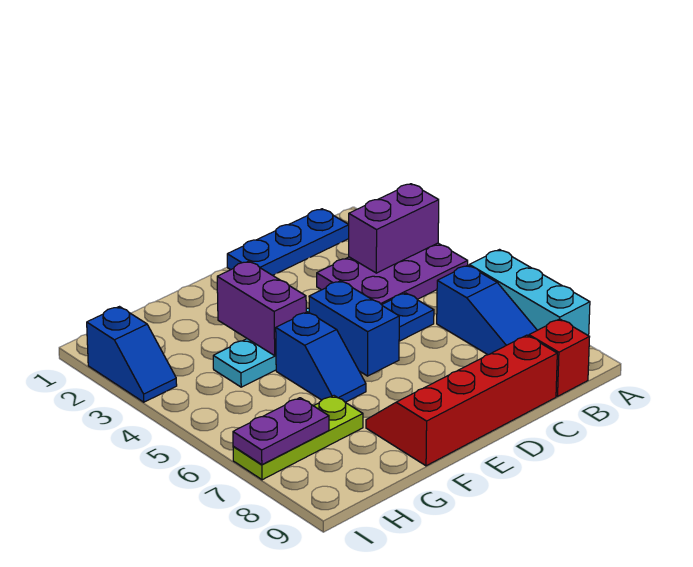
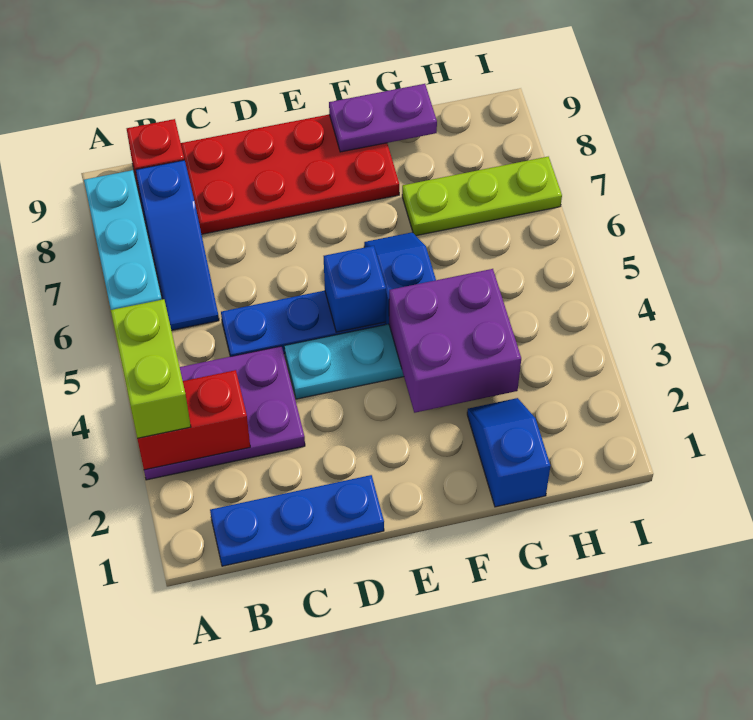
purple 1x2 brick [349,184,439,273] -> red 1x2 brick [137,370,250,470]
none -> lime 1x2 brick [111,299,191,438]
blue 1x3 slope [437,265,537,355] -> blue 1x3 slope turned to [136,160,219,330]
red 2x4 slope [366,335,557,466] -> red 2x4 plate [181,115,399,234]
blue 1x2 brick [309,281,399,376] -> blue 1x1 brick [324,246,386,332]
purple 1x2 brick [217,261,306,355] -> purple 2x2 brick [389,269,521,413]
purple 1x2 plate [233,398,329,465] -> purple 1x2 plate moved to [329,84,437,152]
blue 1x2 slope [87,307,177,402] -> blue 1x2 slope moved to [467,398,550,507]

